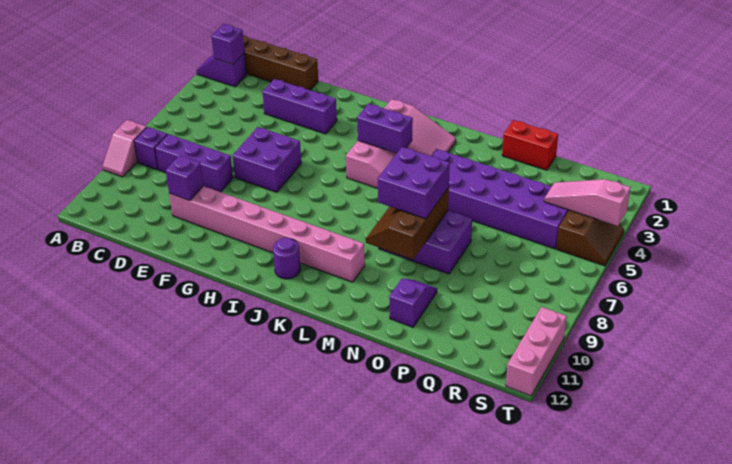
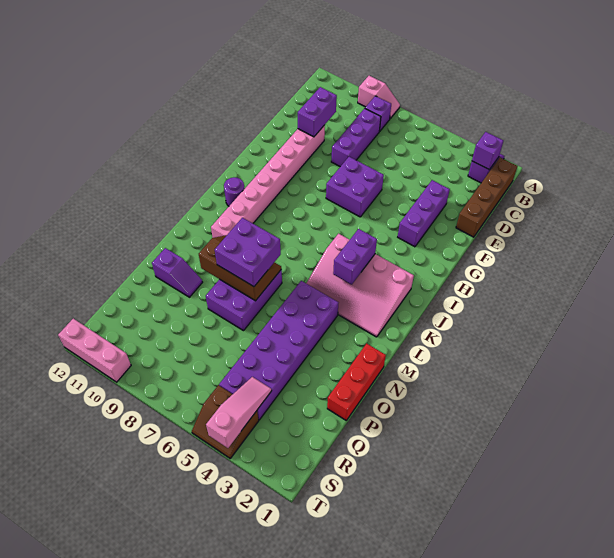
pink 1x2 slope [102,120,147,177] -> pink 1x2 slope turned to [358,76,400,119]
purple 1x1 brick [166,155,203,201] -> purple 1x2 brick [298,87,337,137]
red 1x2 brick [502,120,558,170] -> red 1x3 brick [327,344,386,420]

